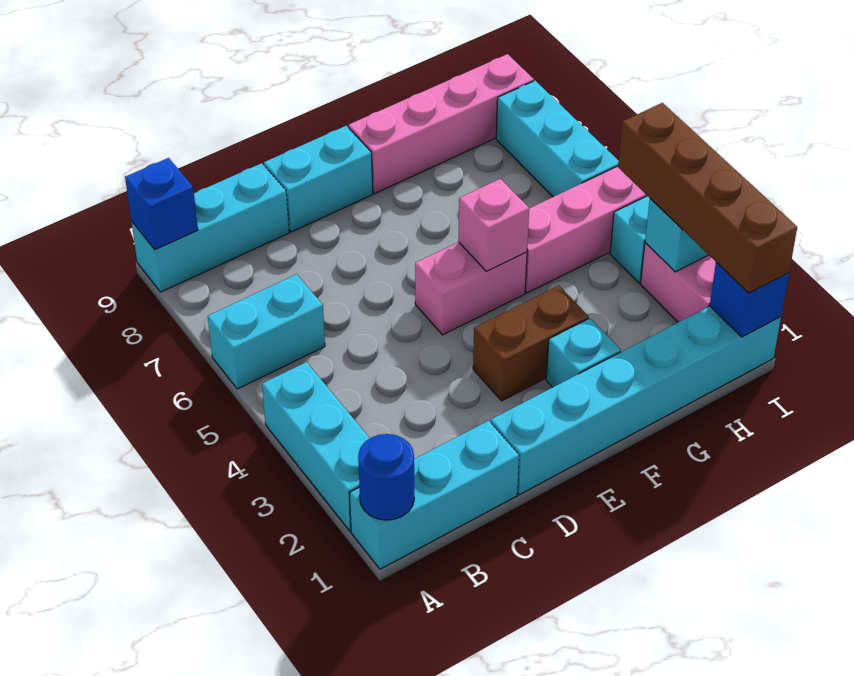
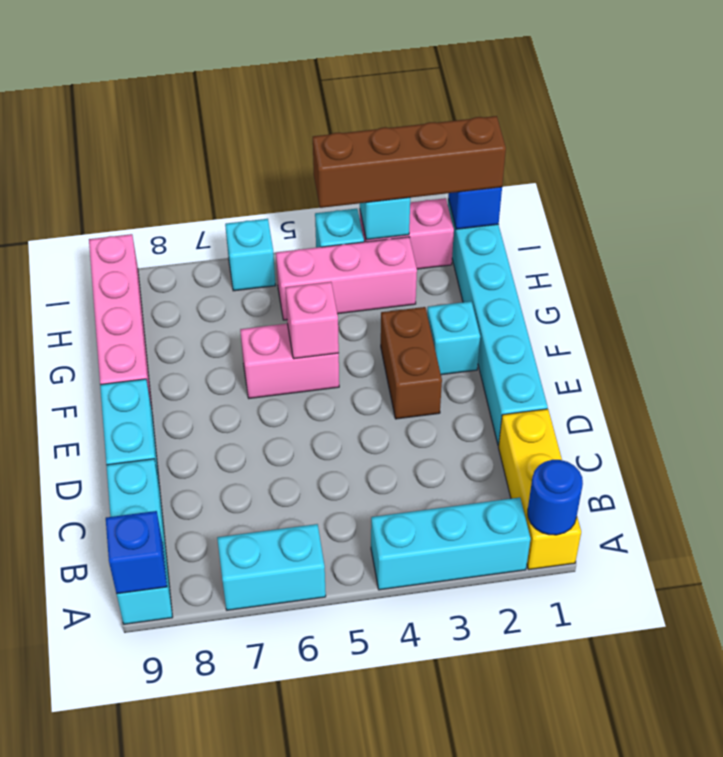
cyan 1x3 brick [350,421,519,569] -> yellow 1x3 brick [498,409,581,570]
cyan 1x2 brick [208,274,325,389] -> cyan 1x2 brick turned to [217,524,326,610]
pink 1x2 brick [415,242,527,335] -> pink 1x2 brick turned to [240,324,339,398]
pink 1x3 brick [525,166,647,293] -> pink 1x3 brick turned to [276,237,417,320]
cyan 1x3 brick [496,81,619,197] -> cyan 1x1 brick [225,219,276,291]

